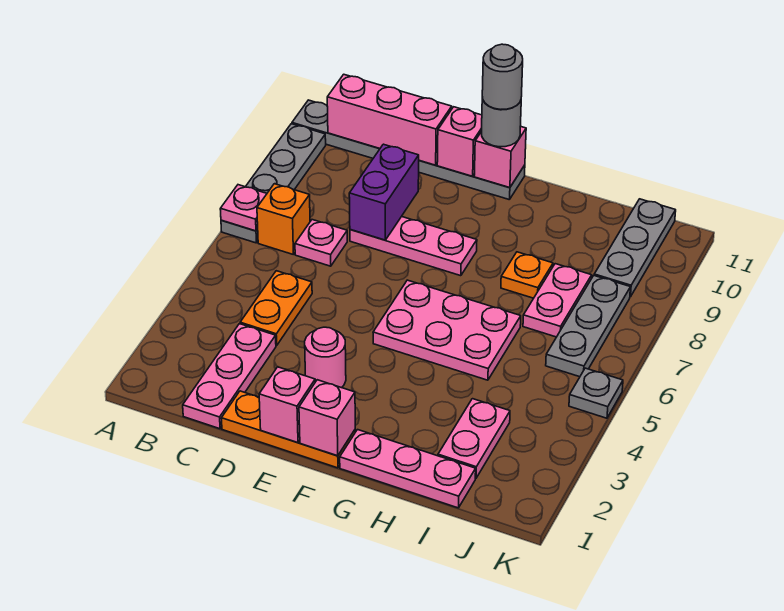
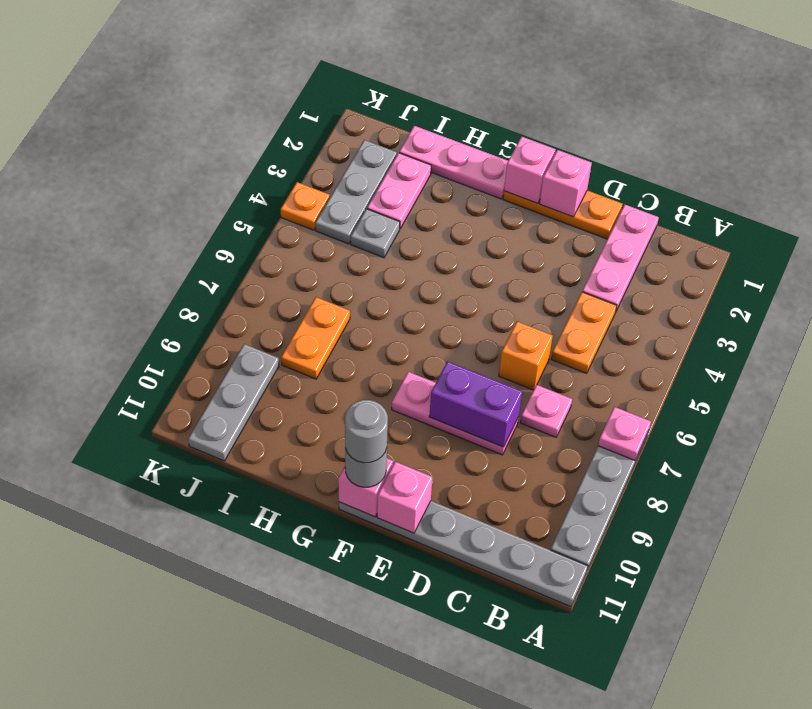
orange 1x1 brick [257,184,310,255] -> orange 1x1 brick moved to [499,322,553,390]
pink 1x3 brick [327,74,452,165] -> none
purple 1x2 brick [349,144,419,240] -> purple 1x2 brick turned to [429,361,522,447]
pink 1x1 round brick [305,327,346,388] -> none
pink 2x3 plate [373,280,521,380] -> none
orange 1x1 plate [501,252,553,298] -> orange 1x1 plate moved to [281,182,330,230]
pink 1x2 plate [523,264,592,337] -> orange 1x2 plate [281,297,350,379]
grey 1x3 plate [546,276,630,377] -> grey 1x3 plate moved to [315,140,397,244]
grey 1x1 plate [569,368,623,418] -> grey 1x1 plate moved to [351,209,400,258]

